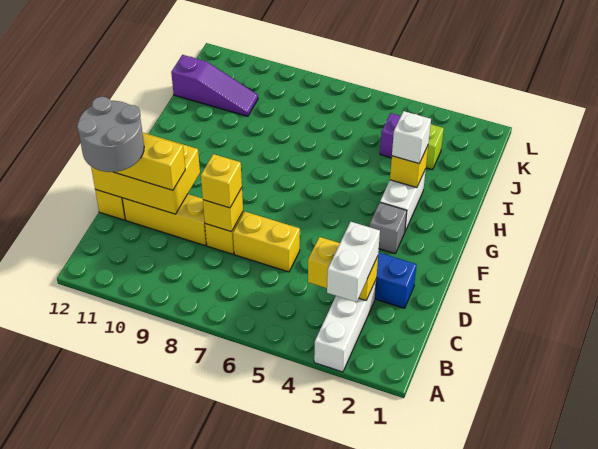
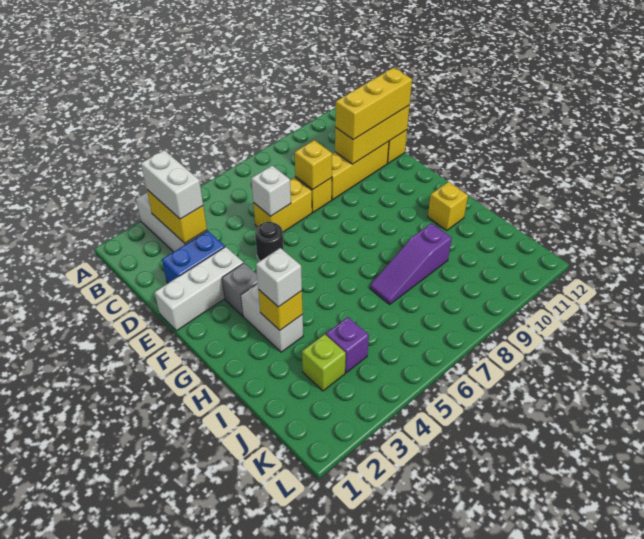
yellow 1x2 brick [308,237,378,300] -> yellow 1x2 brick turned to [147,190,207,243]
grey 2x2 round brick [77,97,144,172] -> none
none -> white 1x1 brick [251,166,291,216]
yellow 1x1 brick [201,154,242,208] -> yellow 1x1 brick moved to [428,182,468,230]
yellow 2x3 brick [91,132,200,214] -> yellow 1x3 brick [335,105,410,164]
none -> white 1x3 brick [155,247,243,331]
none -> black 1x1 round brick [255,222,283,261]
purple 1x3 slope [171,55,258,116] -> purple 1x3 slope moved to [370,223,452,304]

